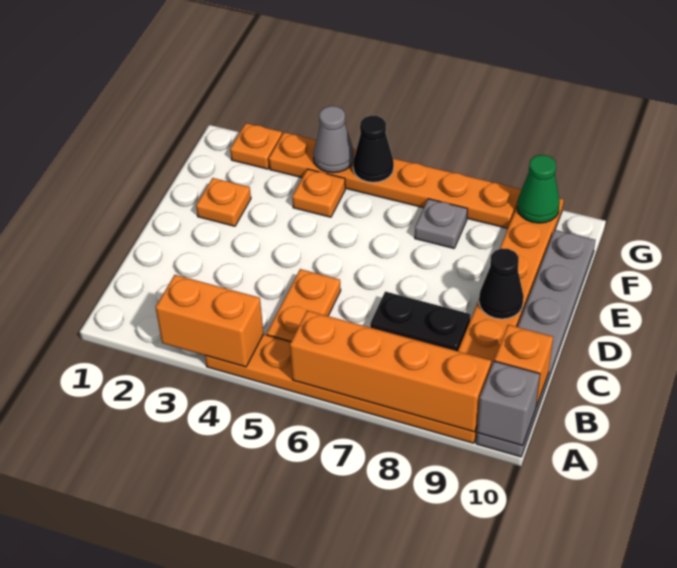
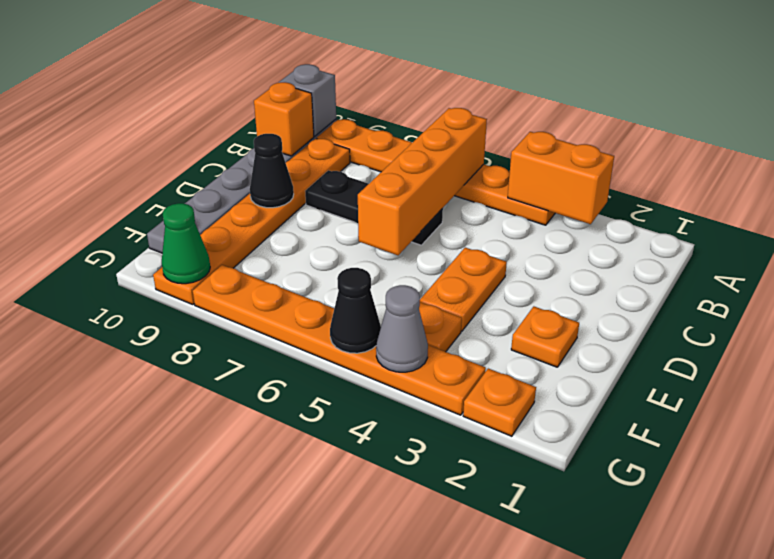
orange 1x4 brick [290,311,491,432] -> orange 1x4 brick turned to [358,108,487,255]
orange 1x2 plate [267,269,341,342] -> orange 1x2 plate moved to [420,248,507,331]
black 1x2 plate [370,291,471,351] -> black 1x3 plate [305,170,443,245]
grey 1x1 plate [415,199,467,248] -> none

